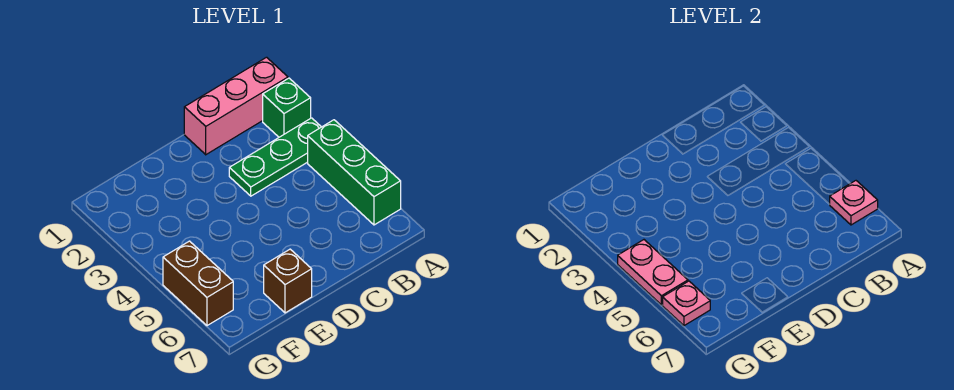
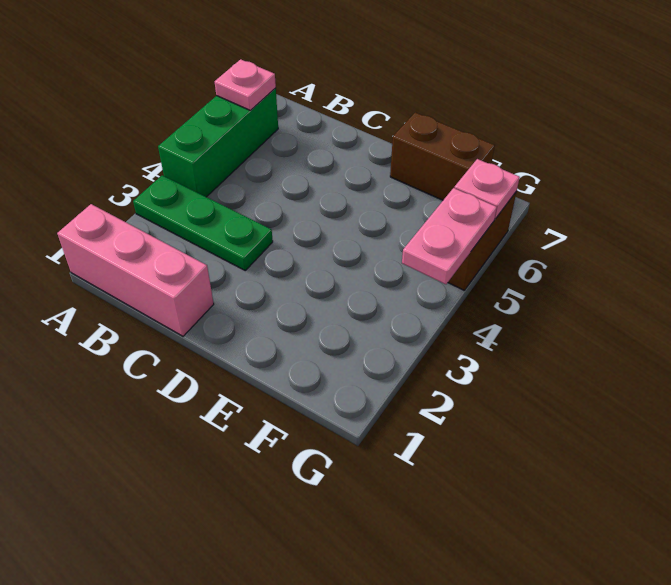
green 1x1 brick [263,78,311,137] -> none
brown 1x1 brick [264,249,312,313] -> brown 1x2 brick [390,112,495,200]

